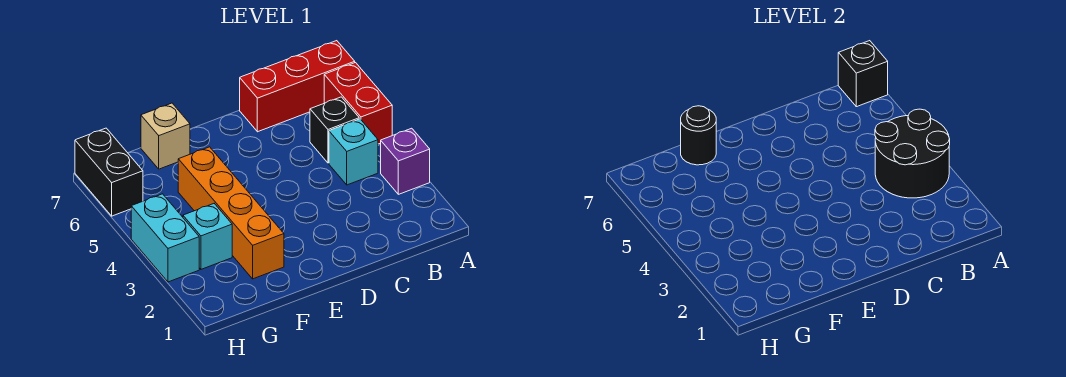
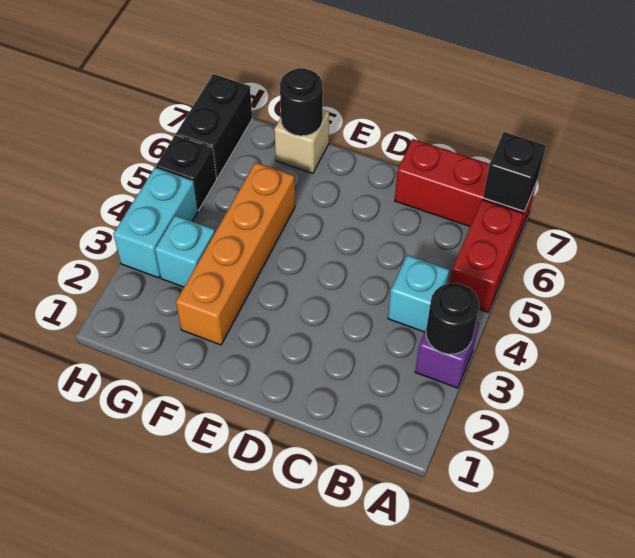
black 2x2 round brick [875,109,950,198] -> black 1x1 round brick [426,283,479,354]
black 1x1 brick [310,97,359,163] -> black 1x1 brick moved to [156,135,217,210]

